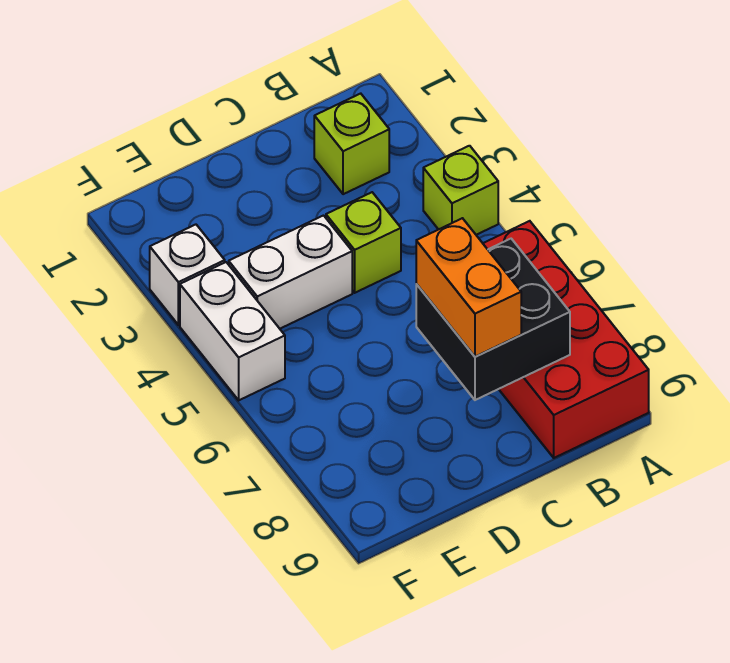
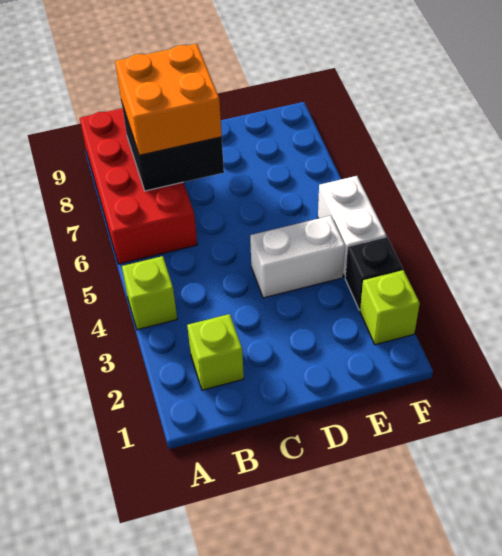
lime 1x1 brick [326,192,401,293] -> lime 1x1 brick moved to [360,270,420,345]
orange 1x2 brick [416,218,521,357] -> orange 2x2 brick [115,44,222,155]
white 1x1 brick [150,225,225,325] -> black 1x1 brick [345,237,403,310]

